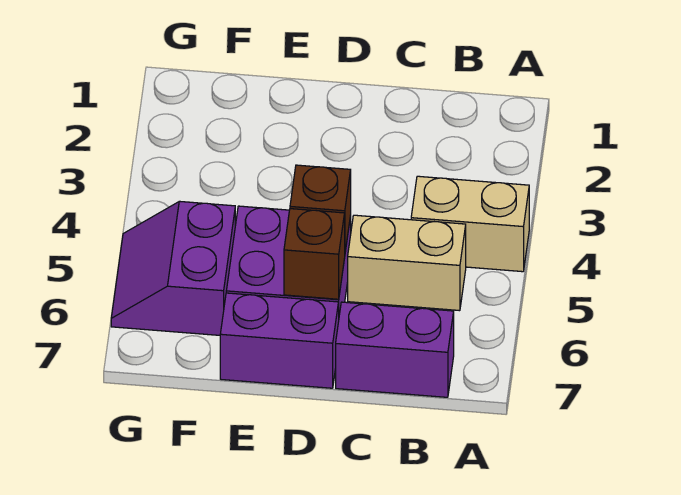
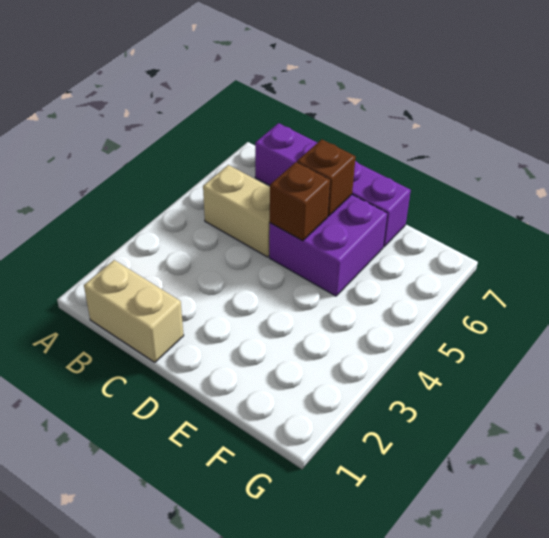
tan 1x2 brick [411,176,529,272] -> tan 1x2 brick moved to [84,260,184,362]
purple 2x2 slope [111,201,235,335] -> none

